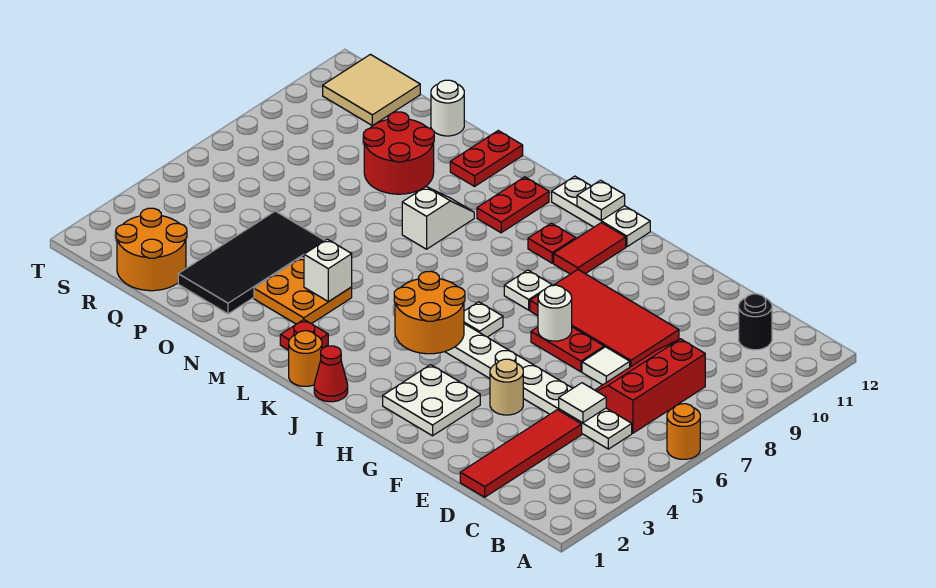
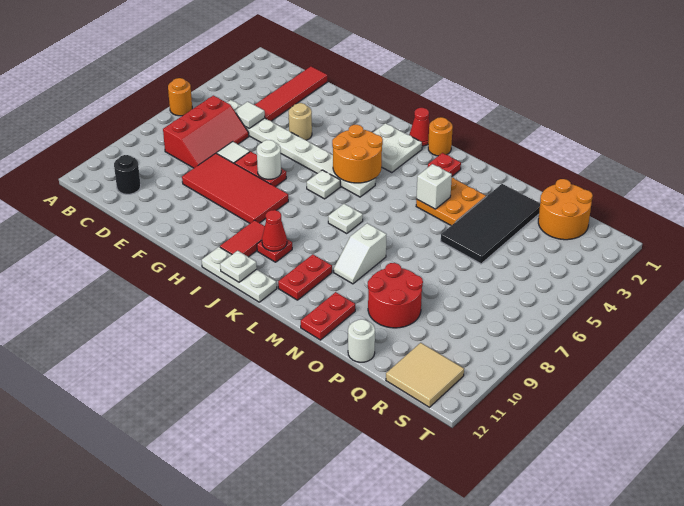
white 2x2 plate [383,365,480,436] -> white 2x2 plate moved to [373,123,422,173]
white 1x1 plate [504,270,552,310] -> white 1x1 plate moved to [328,204,363,233]
none -> red 1x1 cone [262,210,287,251]

